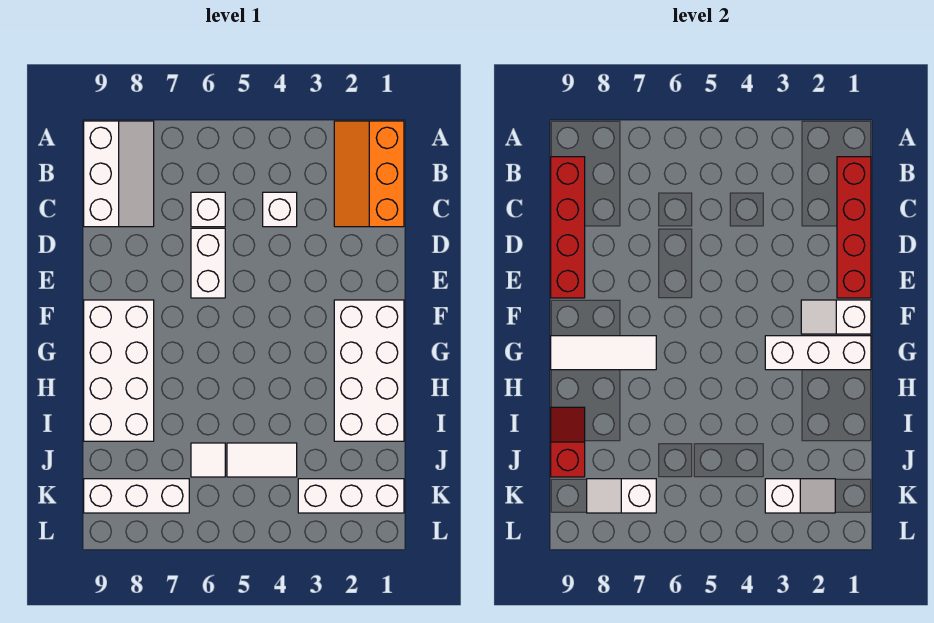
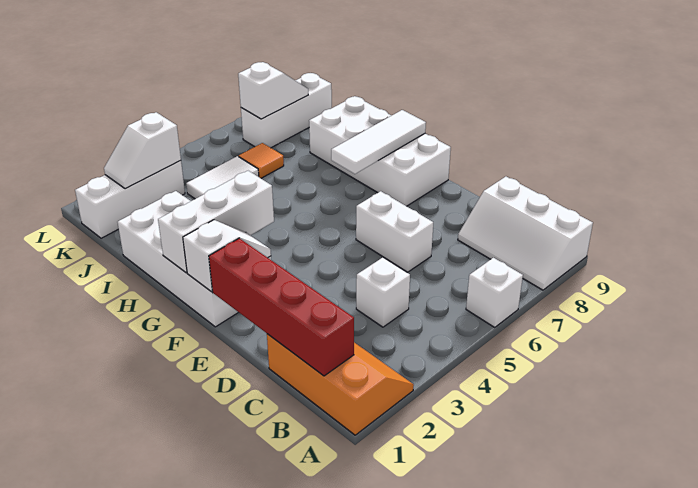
red 1x4 brick [551,157,585,298] -> none
white 1x1 brick [191,192,225,227] -> white 1x1 brick moved to [466,258,523,327]
red 1x2 slope [551,407,585,477] -> none
white 1x1 tile [191,443,225,477] -> orange 1x1 tile [239,143,284,178]

